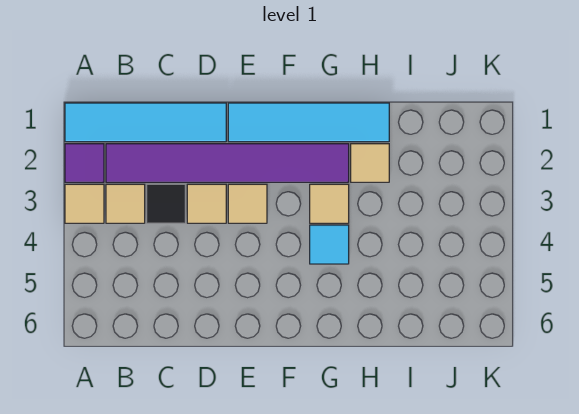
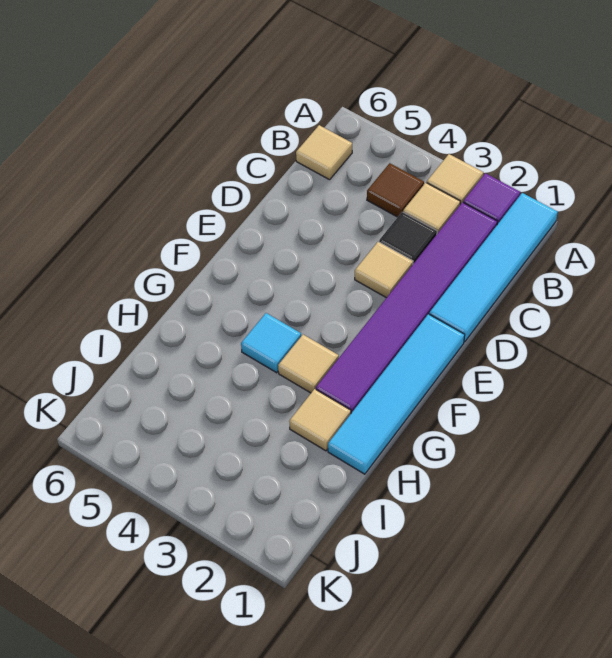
none -> brown 1x1 tile [367,163,424,217]
tan 1x1 tile [228,184,267,223] -> tan 1x1 tile moved to [296,125,352,180]

